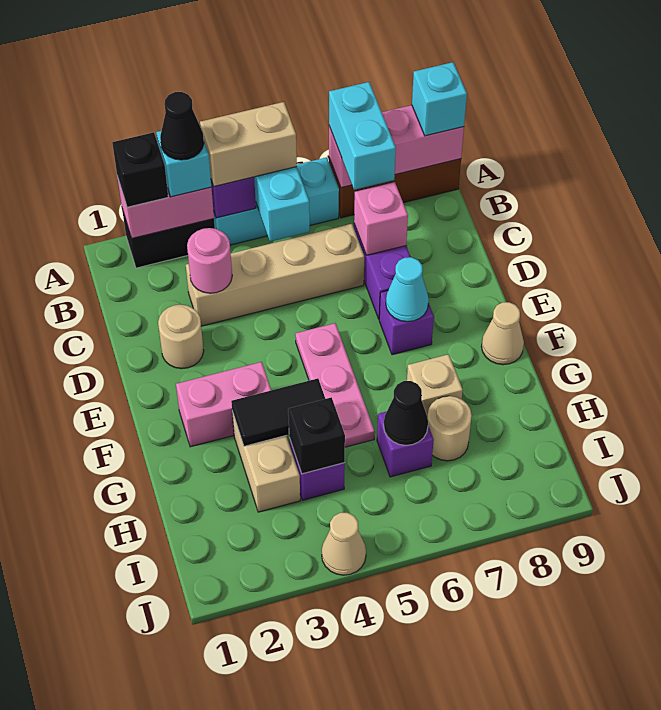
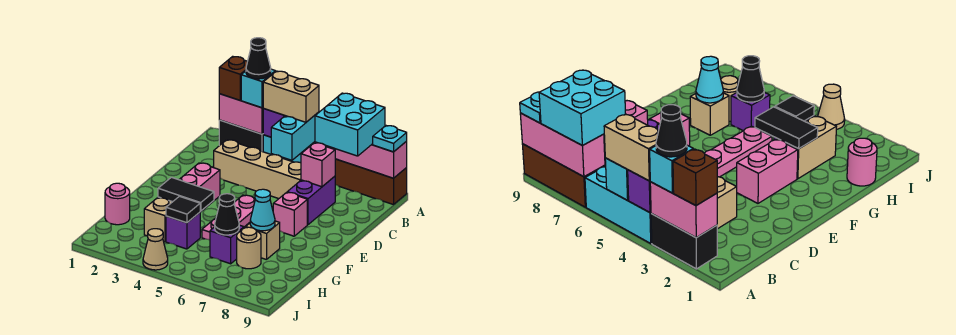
black 1x1 brick [112,132,168,207] -> brown 1x1 brick [219,56,247,100]
cyan 1x2 brick [329,82,396,190] -> cyan 2x2 brick [315,93,385,156]
cyan 1x1 brick [412,62,467,136] -> cyan 1x1 plate [373,126,407,152]
pink 1x1 round brick [187,228,232,293] -> pink 1x1 round brick moved to [105,183,130,225]
tan 1x1 round brick [158,305,204,369] -> none
purple 1x1 brick [379,291,434,355] -> pink 1x1 brick [273,192,307,236]
cyan 1x1 cone [386,257,429,322] -> cyan 1x1 cone moved to [250,189,275,231]
pink 1x2 brick [176,362,271,447] -> pink 1x2 brick turned to [179,163,220,212]
tan 1x1 cone [482,302,524,365] -> none
black 1x1 brick [288,397,345,474] -> black 1x1 tile [166,196,200,223]

